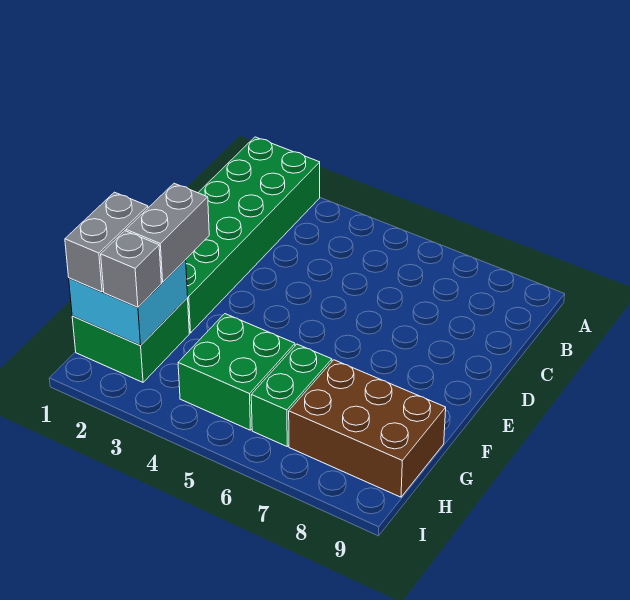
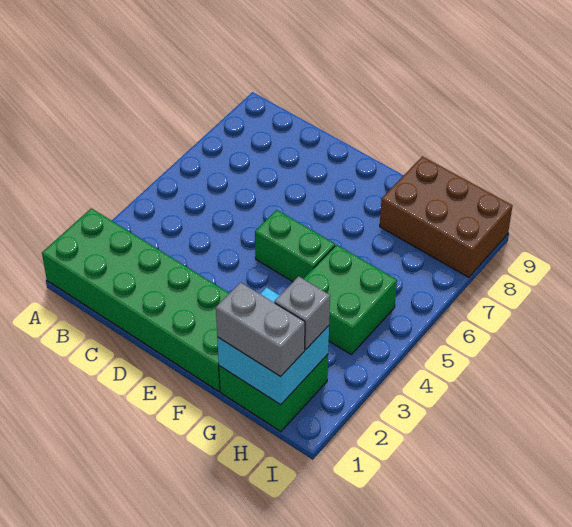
grey 1x2 brick [126,183,209,282] -> none
green 1x2 brick [251,344,332,446] -> green 1x2 brick moved to [255,210,335,282]
brown 2x3 brick [289,360,446,497] -> brown 2x3 brick turned to [380,156,512,277]

